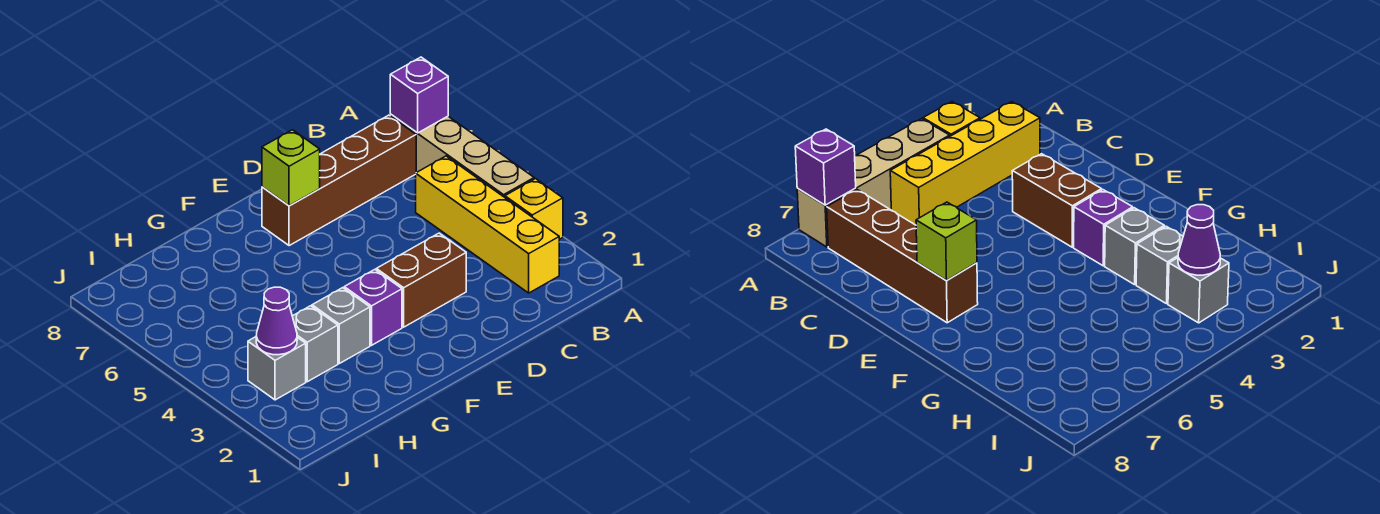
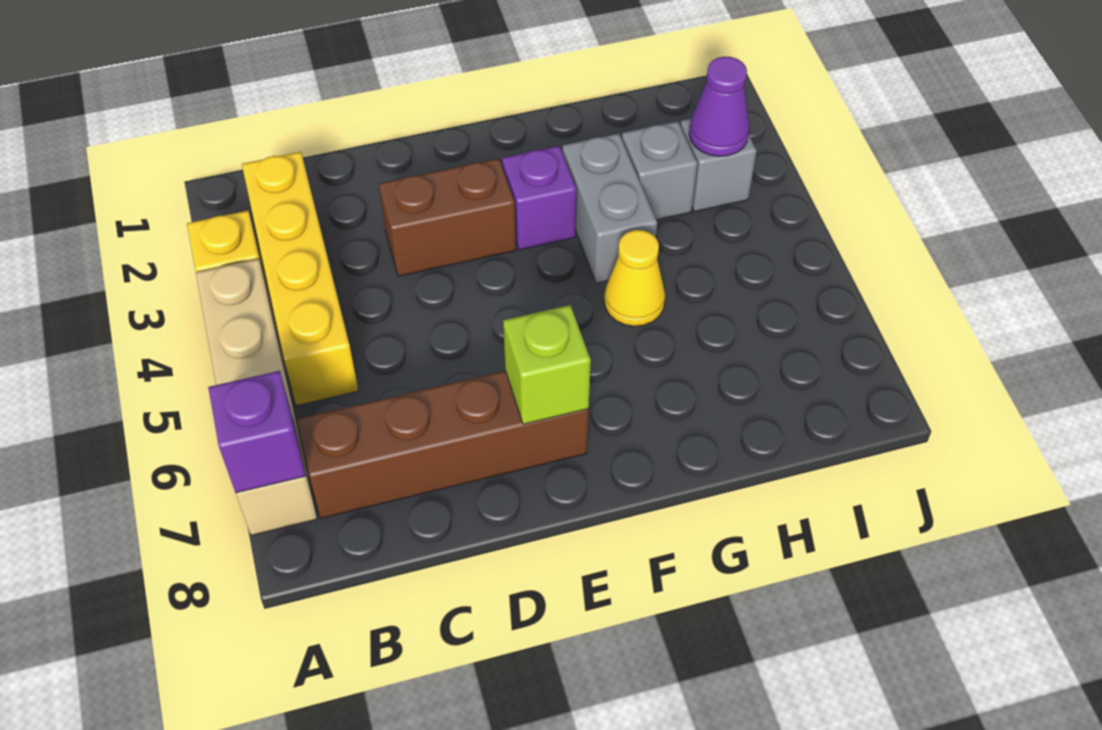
grey 1x1 brick [312,288,370,363] -> grey 1x2 brick [562,134,657,283]
none -> yellow 1x1 cone [604,230,665,326]

